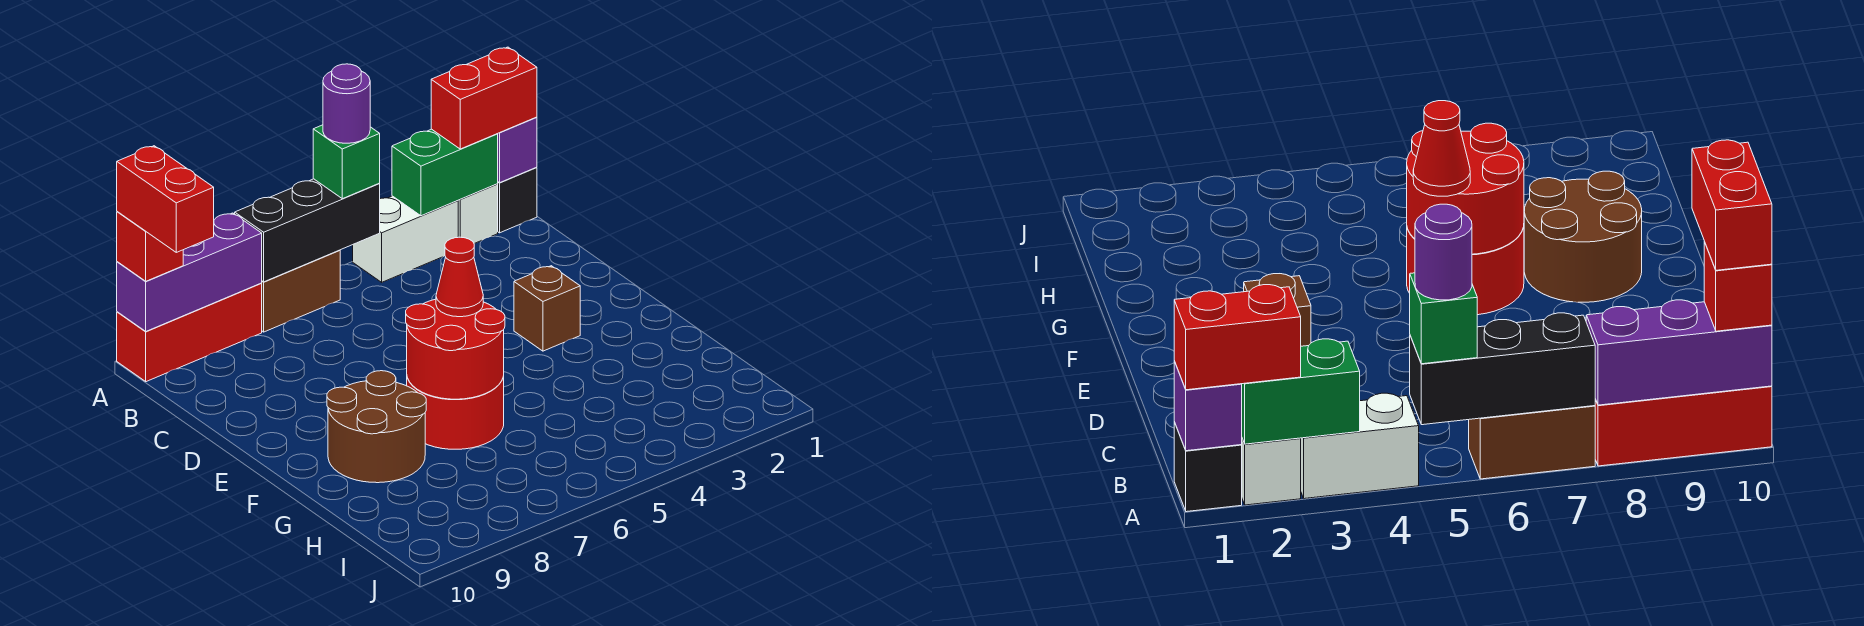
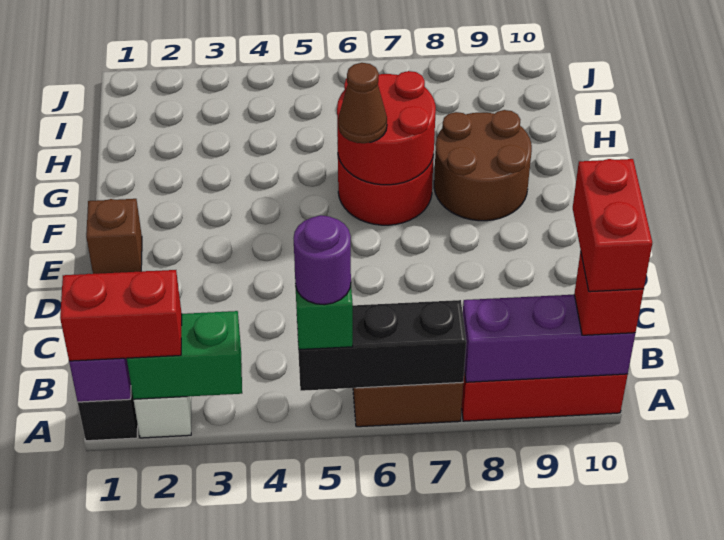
white 1x2 brick [353,196,458,282] -> none
brown 1x1 brick [514,266,580,351] -> brown 1x1 brick moved to [86,199,142,274]
red 1x1 cone [436,237,483,317] -> brown 1x1 cone [338,63,387,143]

